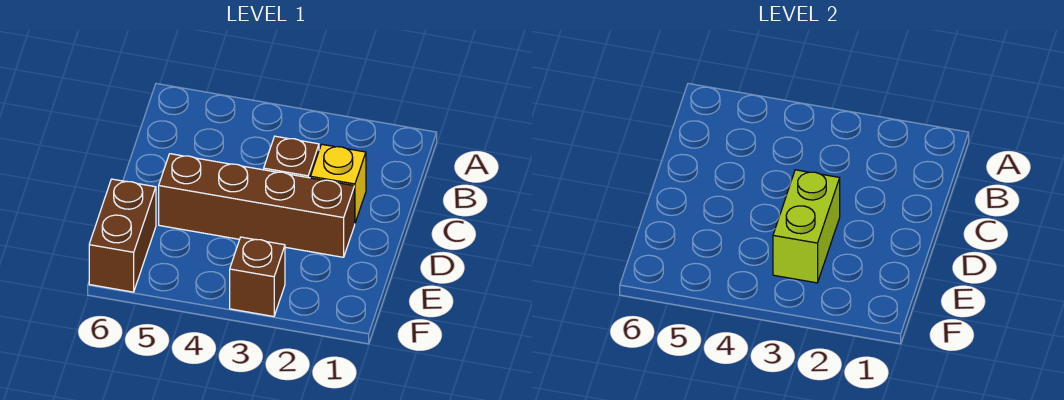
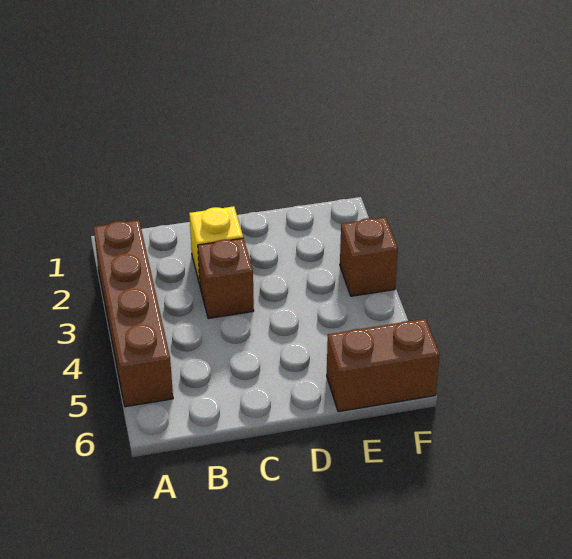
brown 1x4 brick [159,154,355,257] -> brown 1x4 brick moved to [94,220,173,407]
lime 1x2 brick [773,170,840,283] -> none

